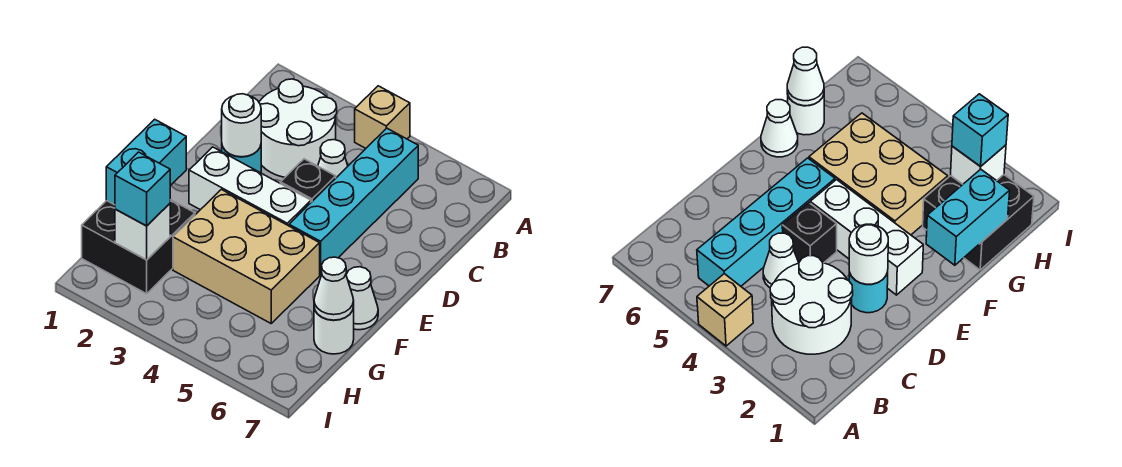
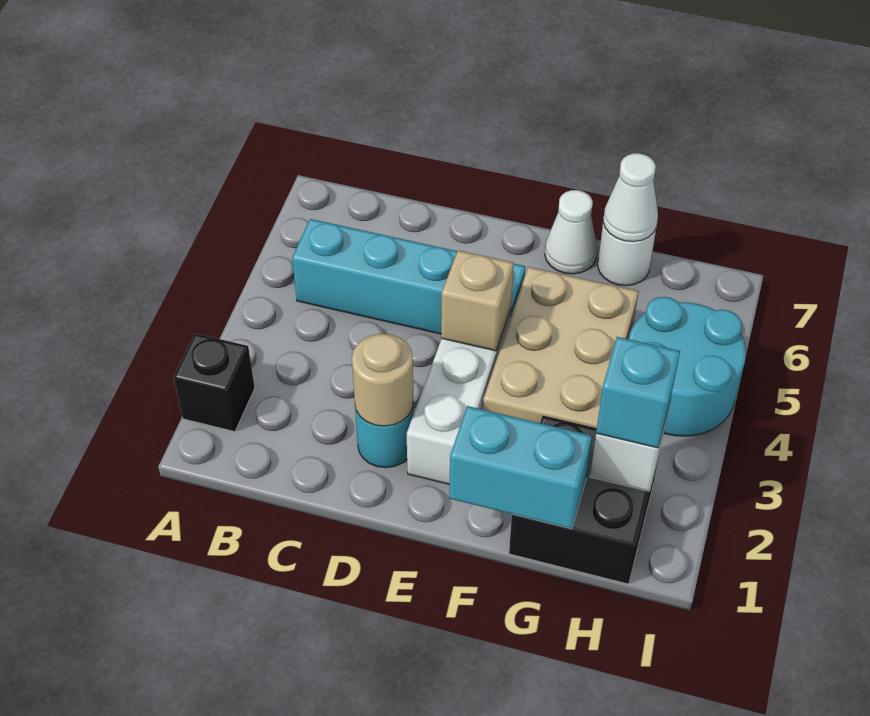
tan 1x1 brick [355,86,410,148] -> tan 1x1 brick moved to [441,250,514,351]
white 2x2 round brick [259,79,337,177] -> none
white 1x1 cone [318,140,348,178] -> none
white 1x1 round brick [222,94,261,157] -> tan 1x1 round brick [352,333,414,426]
black 1x1 brick [280,159,336,202] -> black 1x1 brick moved to [174,333,255,432]
none -> cyan 2x2 round brick [629,297,746,436]

